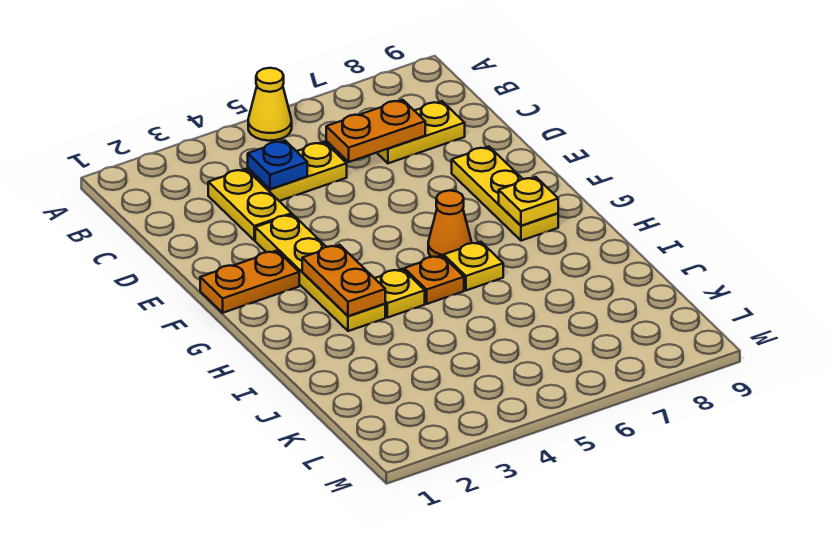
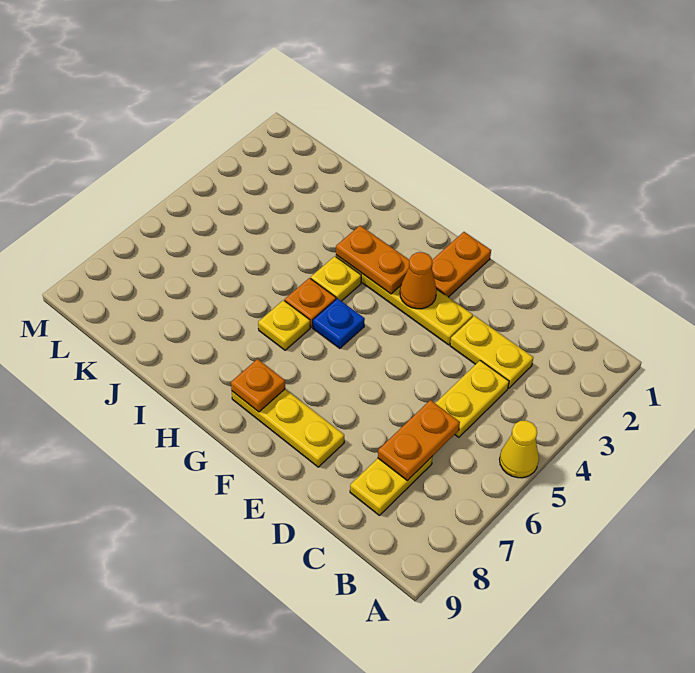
blue 1x1 plate [248,141,307,189] -> blue 1x1 plate moved to [313,298,365,348]
orange 1x1 cone [428,190,471,257] -> orange 1x1 cone moved to [400,252,437,309]
yellow 1x1 plate [499,177,558,226] -> orange 1x1 plate [231,359,285,412]

